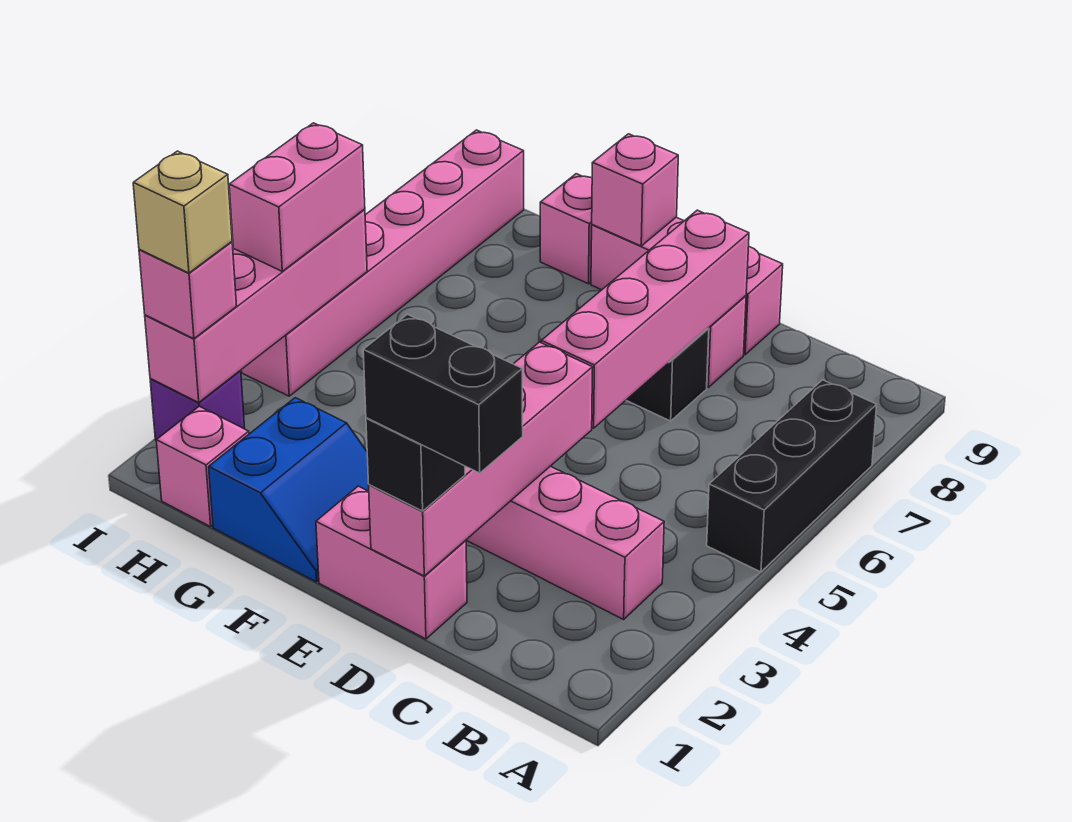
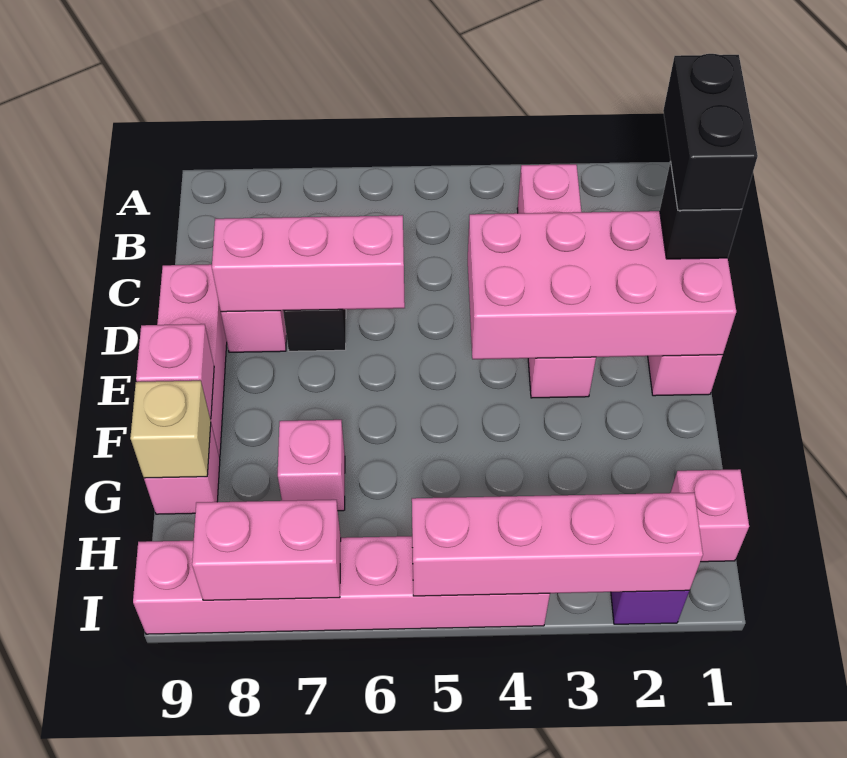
black 1x3 brick [707,380,877,572] -> none
pink 1x4 brick [369,342,593,576] -> pink 2x4 brick [468,211,736,359]
pink 1x4 brick [541,210,749,428] -> pink 1x3 brick [212,215,405,312]
blue 2x2 slope [209,398,369,582] -> none
pink 1x1 brick [139,242,237,339] -> pink 1x1 brick moved to [278,420,345,511]
tan 1x1 brick [133,151,232,273] -> tan 1x1 brick moved to [130,381,211,478]
pink 1x2 brick [229,123,365,271] -> pink 1x2 brick moved to [192,500,341,600]

